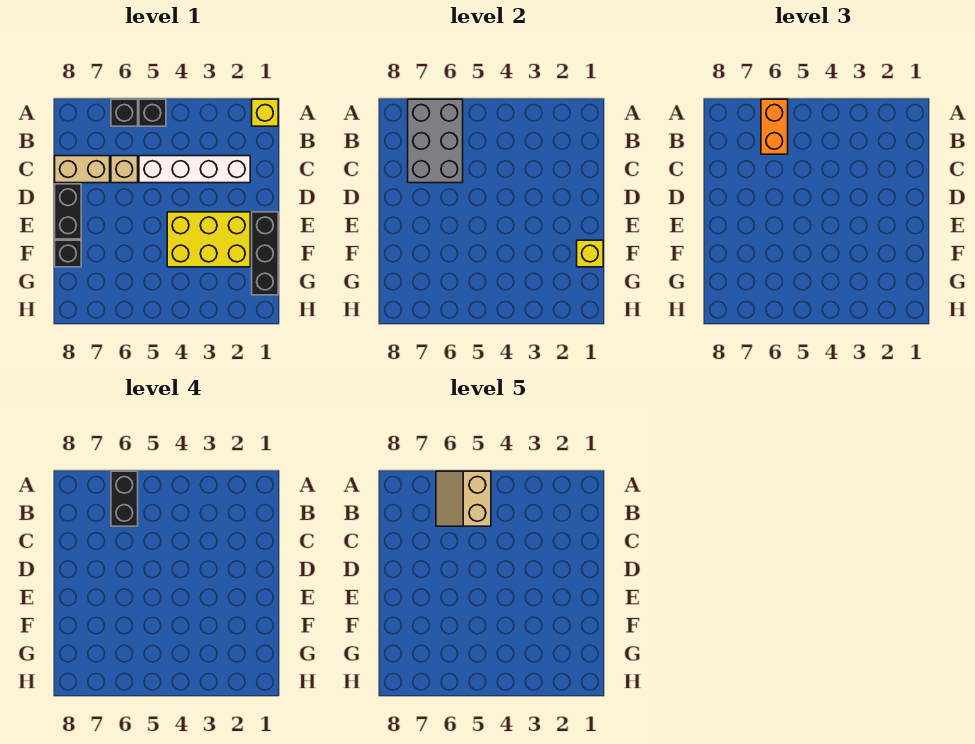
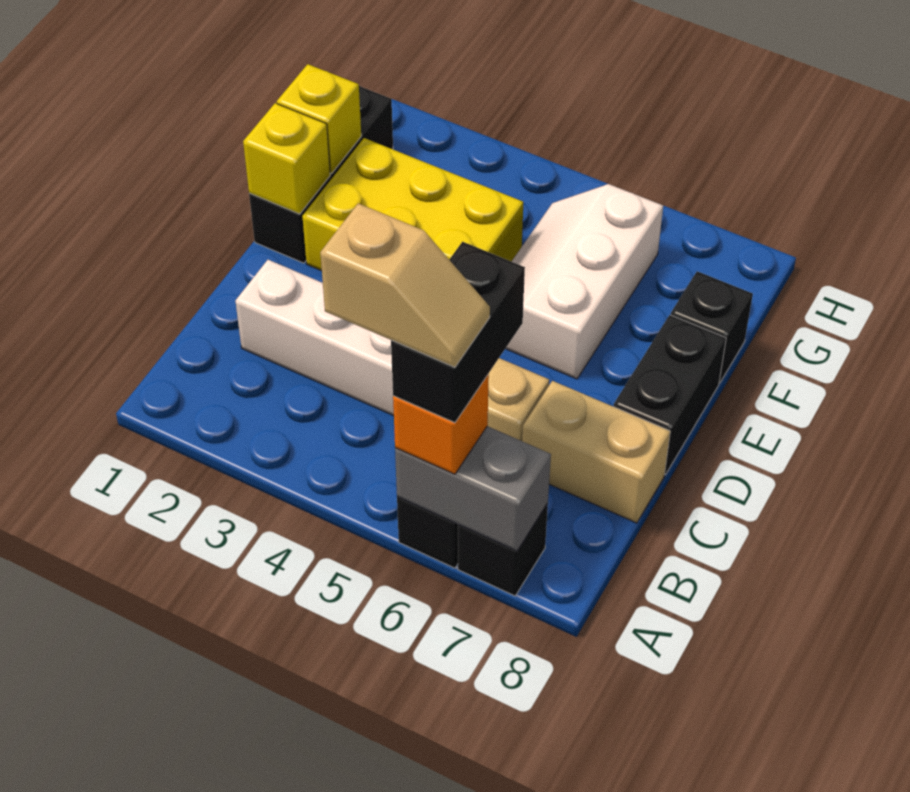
yellow 1x1 brick [252,99,278,126] -> yellow 1x1 brick moved to [243,103,330,214]
black 1x1 brick [139,99,166,126] -> black 1x1 brick moved to [458,503,548,596]
tan 2x2 slope [436,471,491,526] -> tan 1x2 slope [320,204,490,367]
grey 2x3 brick [408,99,463,183] -> grey 1x2 brick [395,426,551,551]
orange 1x2 brick [761,99,788,154] -> orange 1x1 brick [393,374,489,474]
none -> white 2x3 slope [505,184,663,379]

